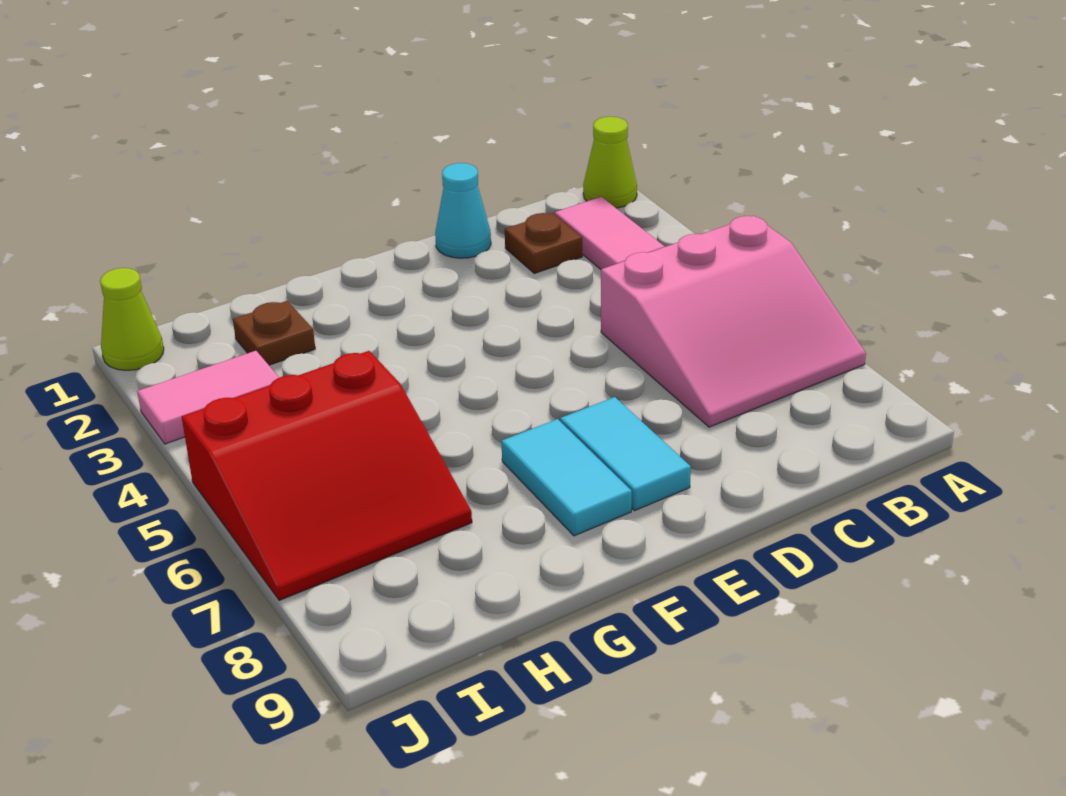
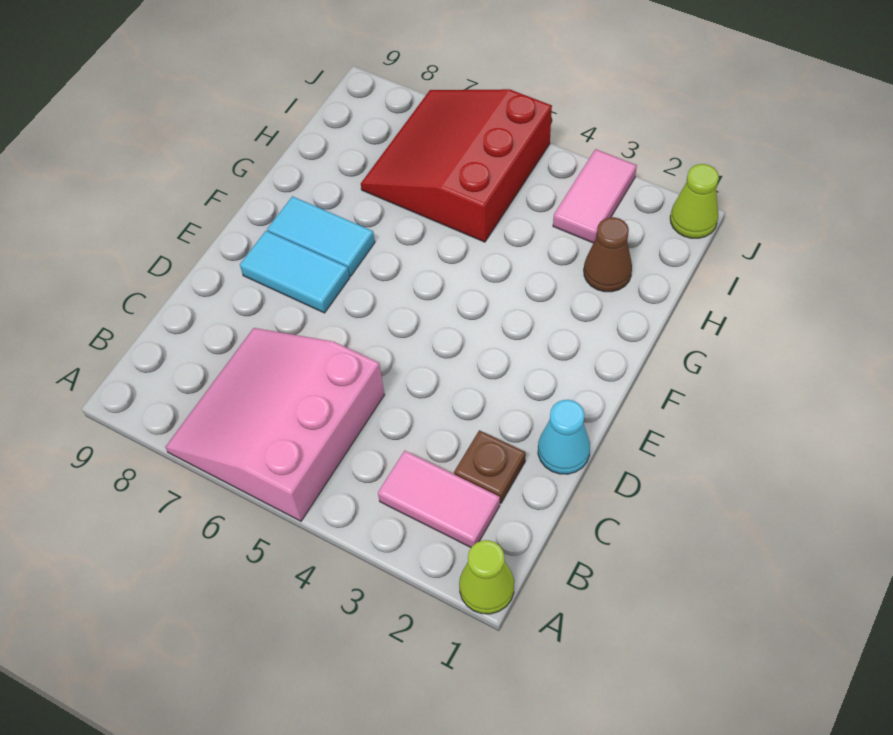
brown 1x1 plate [233,301,315,365] -> brown 1x1 cone [584,217,632,292]

